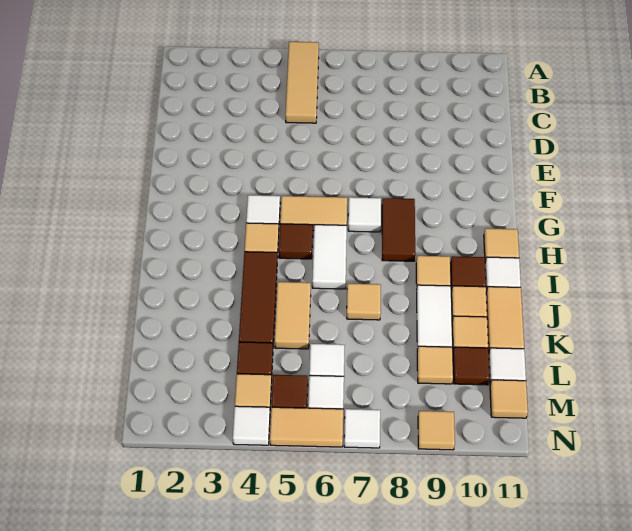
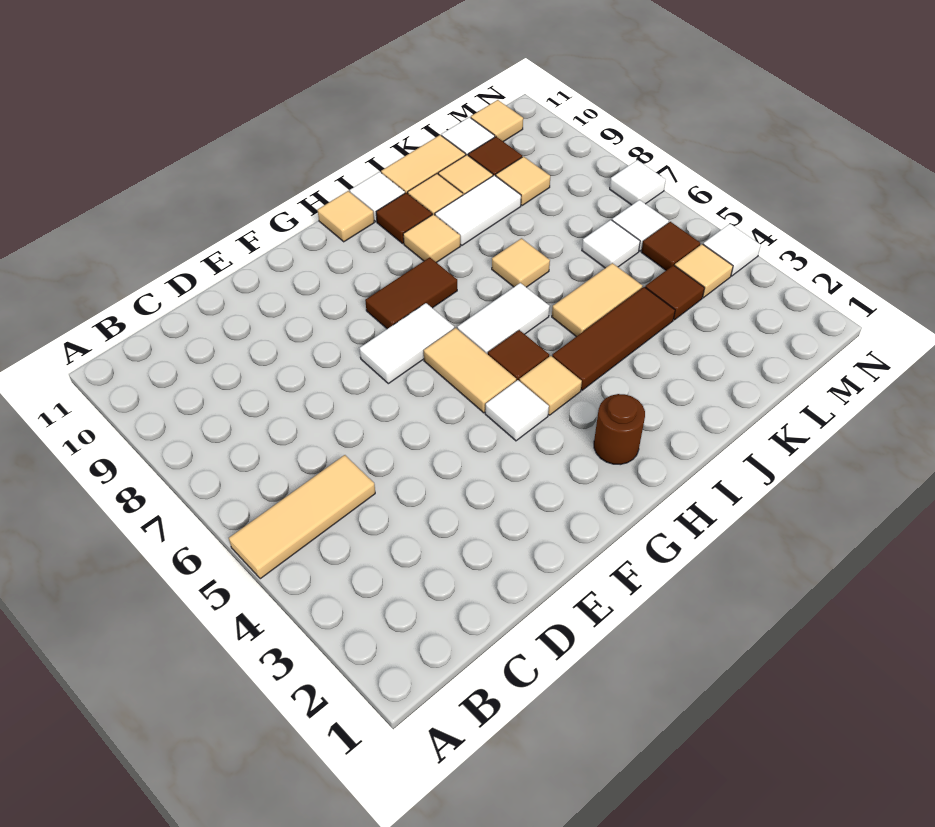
white 1x1 tile [348,197,381,232] -> white 1x2 tile [360,303,454,384]
none -> brown 1x1 round brick [594,394,645,465]
tan 1x2 tile [270,407,343,447] -> none
tan 1x1 tile [418,411,455,450] -> none

